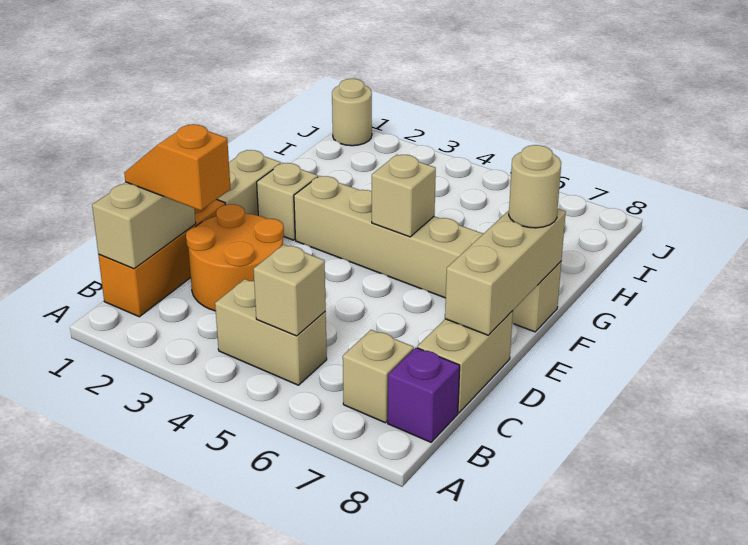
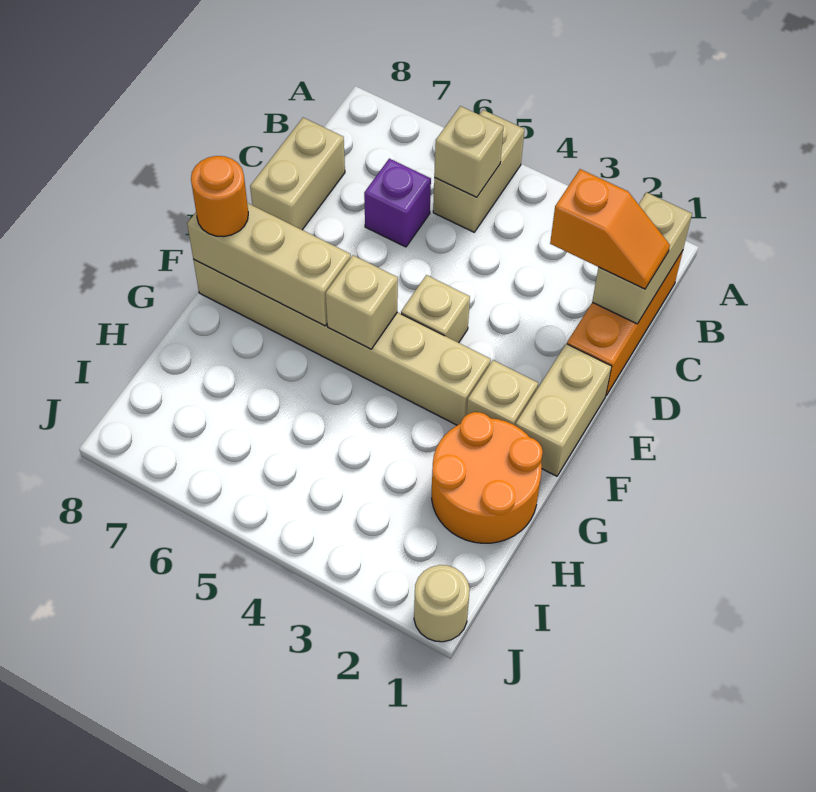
tan 1x2 brick [215,279,327,385] -> tan 1x2 brick turned to [433,110,525,232]
tan 1x1 brick [343,330,414,423] -> tan 1x1 brick moved to [401,275,470,343]
purple 1x1 brick [388,348,460,442] -> purple 1x1 brick moved to [364,159,431,247]
orange 2x2 round brick [186,204,284,311] -> orange 2x2 round brick moved to [432,412,543,543]
tan 1x3 brick [445,209,566,335] -> tan 1x3 brick turned to [187,203,351,326]
tan 1x1 round brick [509,145,561,228] -> orange 1x1 round brick [191,156,248,237]

